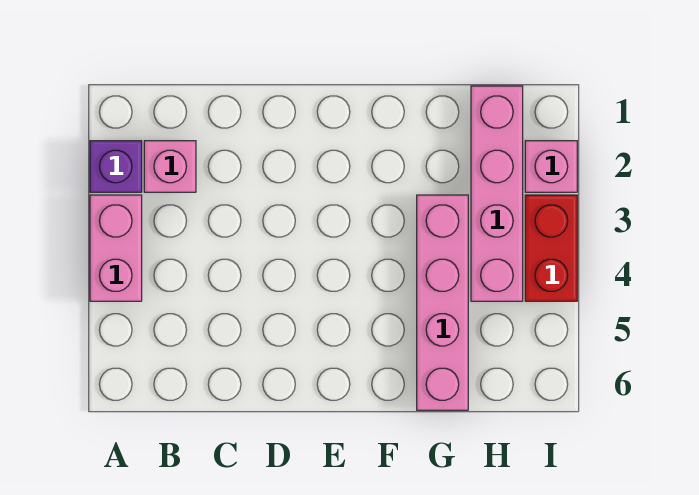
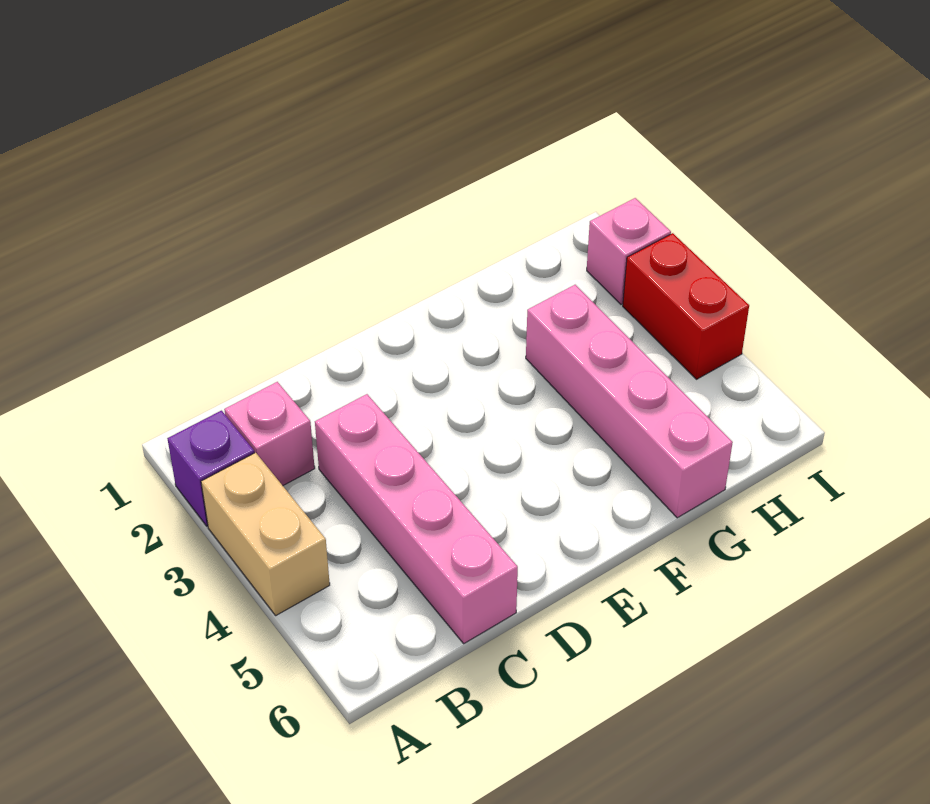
pink 1x2 brick [90,195,142,301] -> tan 1x2 brick [201,453,330,615]
pink 1x4 brick [471,86,523,301] -> pink 1x4 brick moved to [315,394,518,643]

